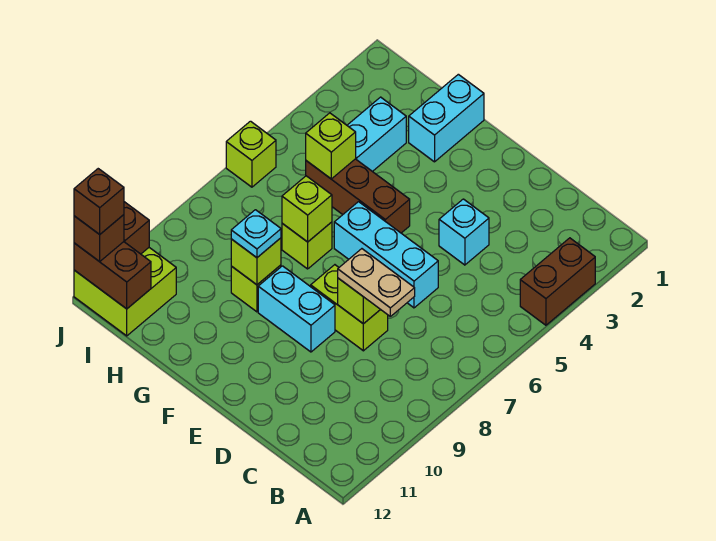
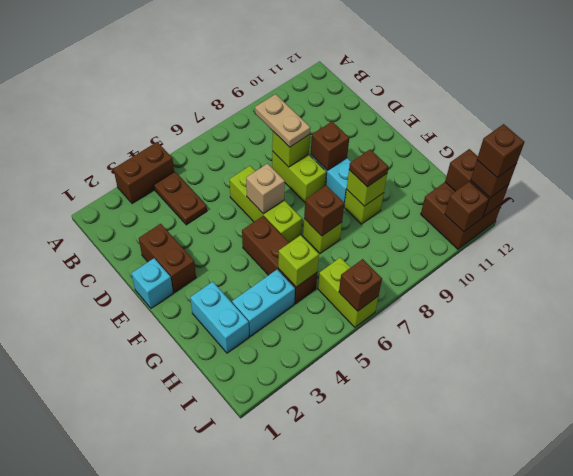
none -> brown 1x2 plate [154,172,207,225]
none -> brown 1x2 brick [139,224,196,292]
cyan 1x1 brick [439,199,489,265] -> cyan 1x1 brick moved to [131,258,173,308]
cyan 1x3 brick [334,202,438,308] -> lime 1x3 brick [230,166,302,243]
none -> tan 1x1 brick [246,164,285,214]
none -> brown 1x1 brick [311,122,349,170]
cyan 1x2 brick [409,74,484,162] -> cyan 1x2 brick turned to [190,282,249,353]
lime 1x1 brick [282,176,332,242] -> brown 1x1 brick [304,185,344,236]
cyan 1x1 plate [231,210,281,258] -> brown 1x1 plate [349,150,388,187]
lime 2x2 brick [74,248,176,336] -> brown 2x2 brick [421,182,502,249]
lime 1x1 brick [226,121,276,187] -> lime 1x2 brick [318,257,378,327]
none -> brown 1x1 brick [339,259,382,311]

